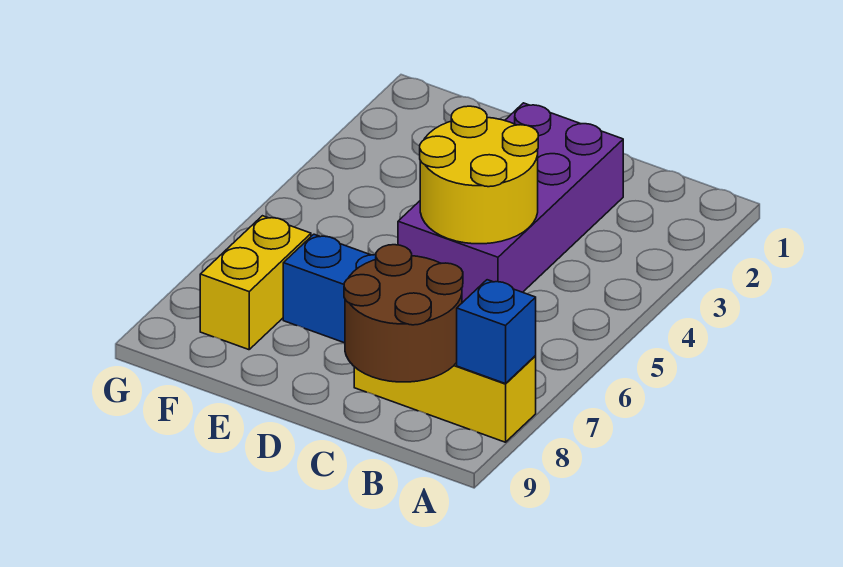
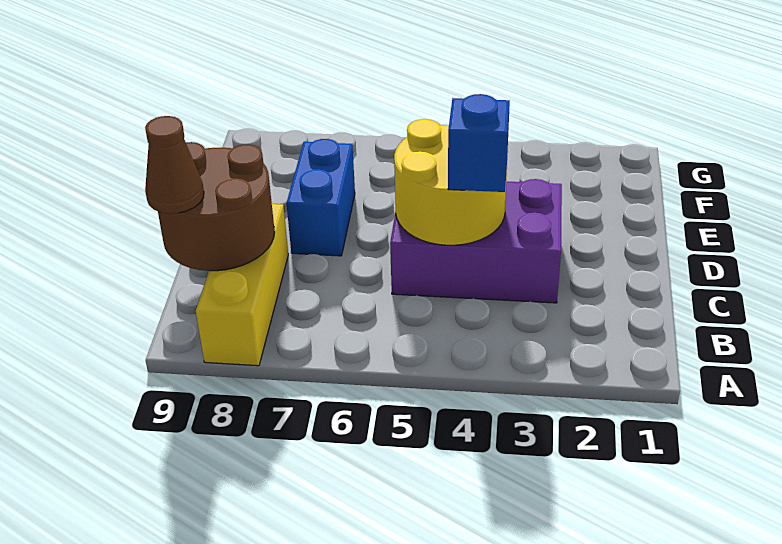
blue 1x1 brick [457,280,536,384] -> blue 1x1 brick moved to [448,94,510,192]
none -> brown 1x1 cone [145,116,204,214]
purple 2x4 brick [398,103,623,303] -> purple 2x3 brick [390,179,562,303]
yellow 1x2 brick [200,216,311,350] -> none

